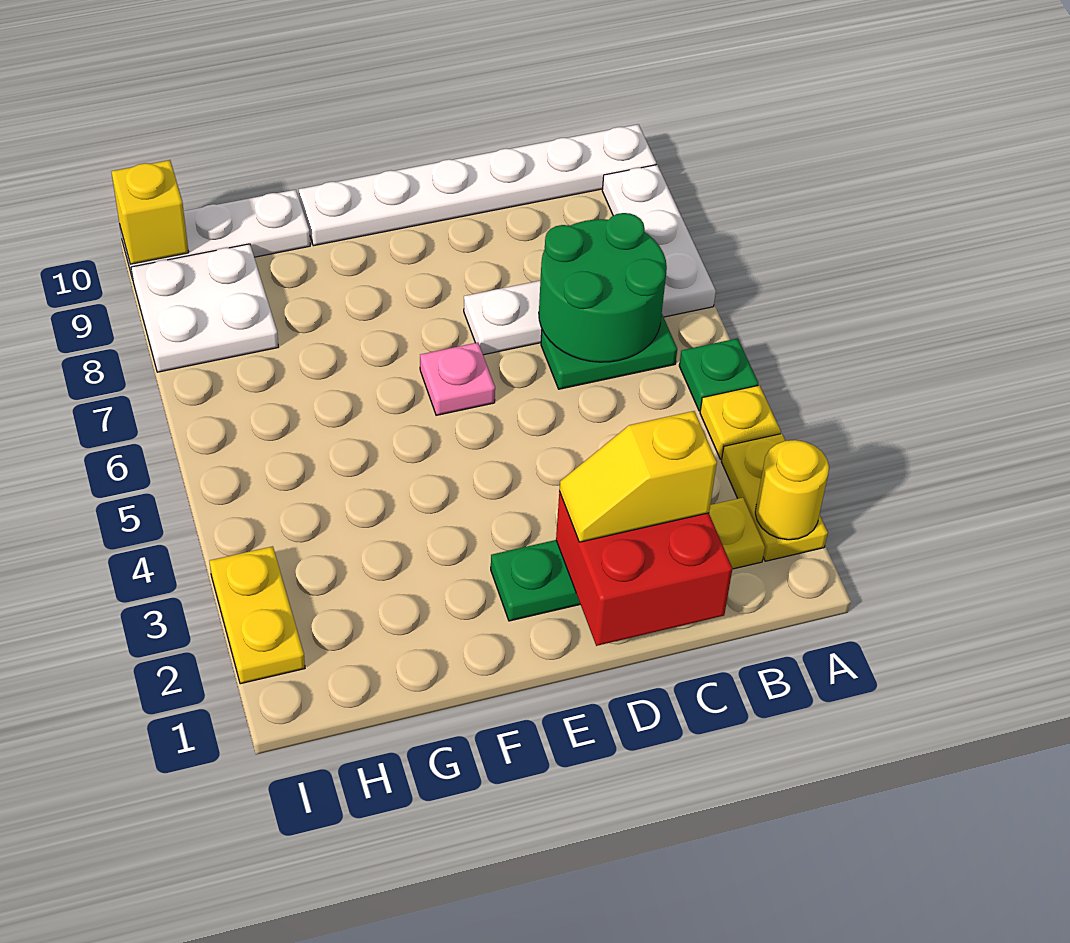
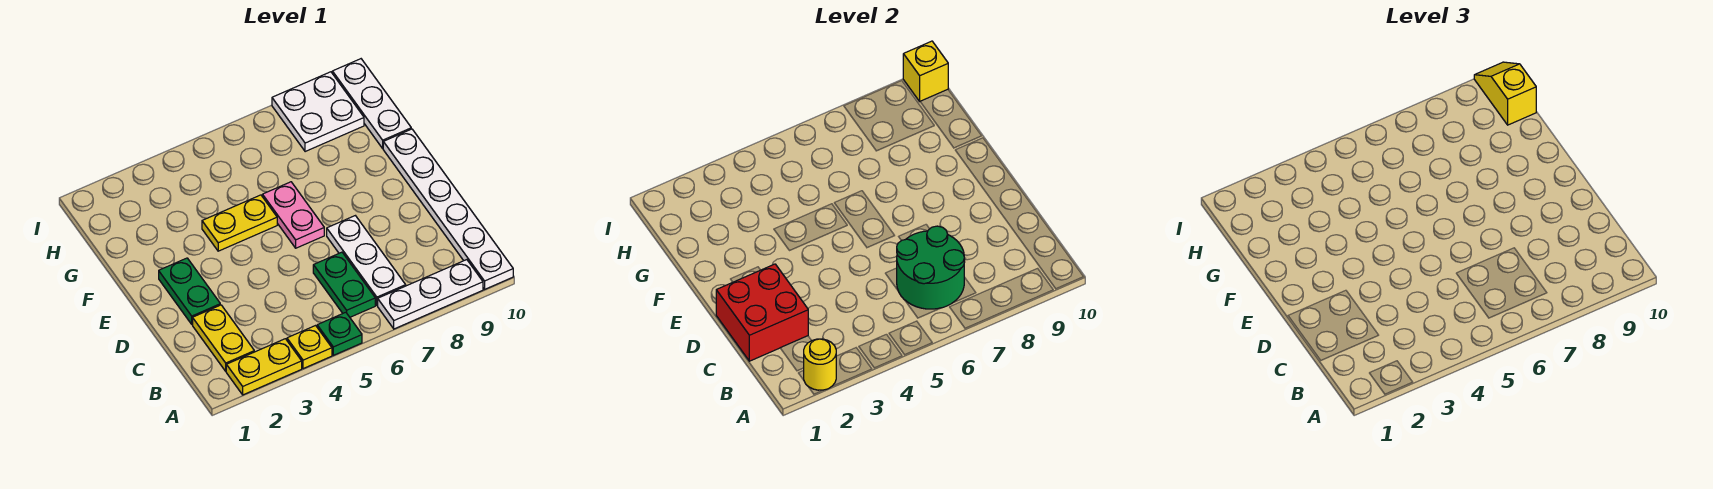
yellow 1x2 slope [559,411,717,542] -> yellow 1x2 slope moved to [1474,62,1536,125]
pink 1x1 plate [420,343,495,415] -> pink 1x2 plate [262,182,324,248]
yellow 1x2 plate [209,546,305,684] -> yellow 1x2 plate moved to [202,195,277,251]

